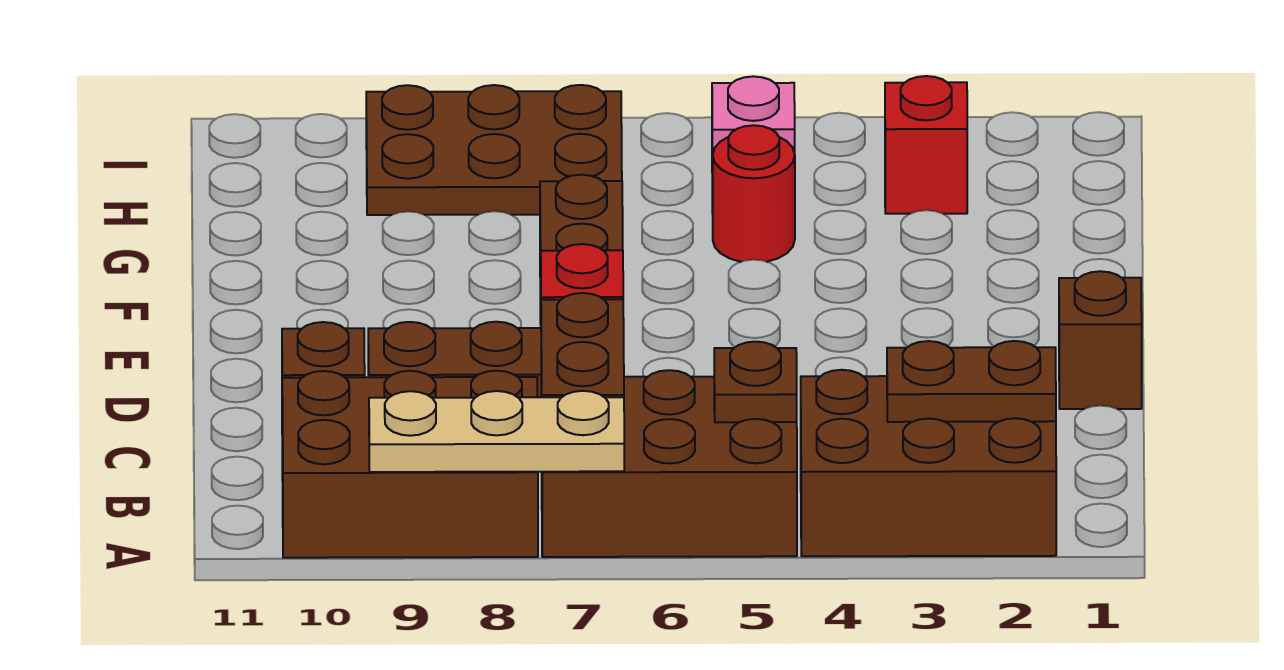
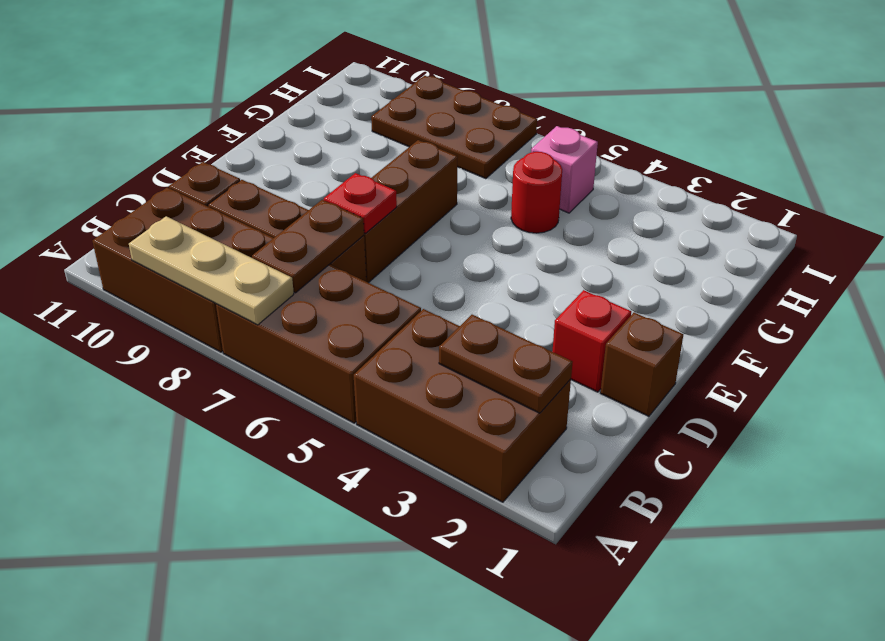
brown 1x1 plate [714,342,797,422] -> none
red 1x1 brick [885,76,967,214] -> red 1x1 brick moved to [552,290,631,392]

